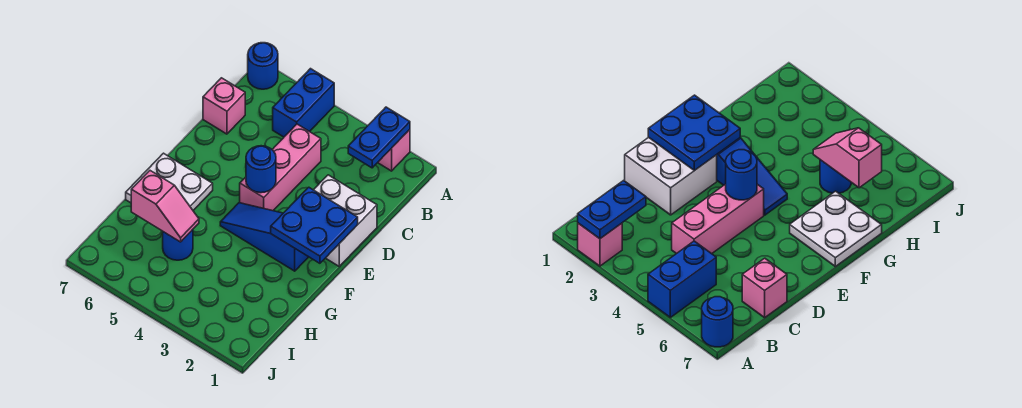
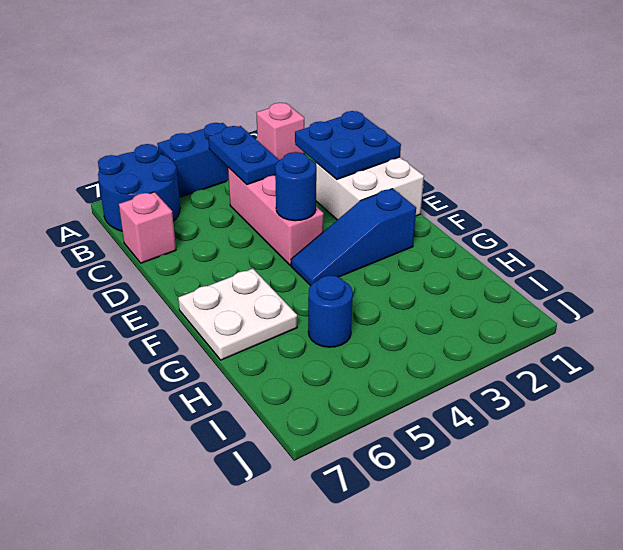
blue 1x2 plate [348,107,410,168] -> blue 1x2 plate moved to [208,126,279,184]
blue 1x2 brick [273,69,334,137] -> blue 1x2 brick turned to [157,123,229,198]
blue 1x1 round brick [248,43,278,89] -> blue 2x2 round brick [98,144,180,231]
blue 2x2 plate [271,187,358,263] -> blue 2x2 plate moved to [295,111,401,179]
pink 1x2 slope [131,171,199,242] -> none

